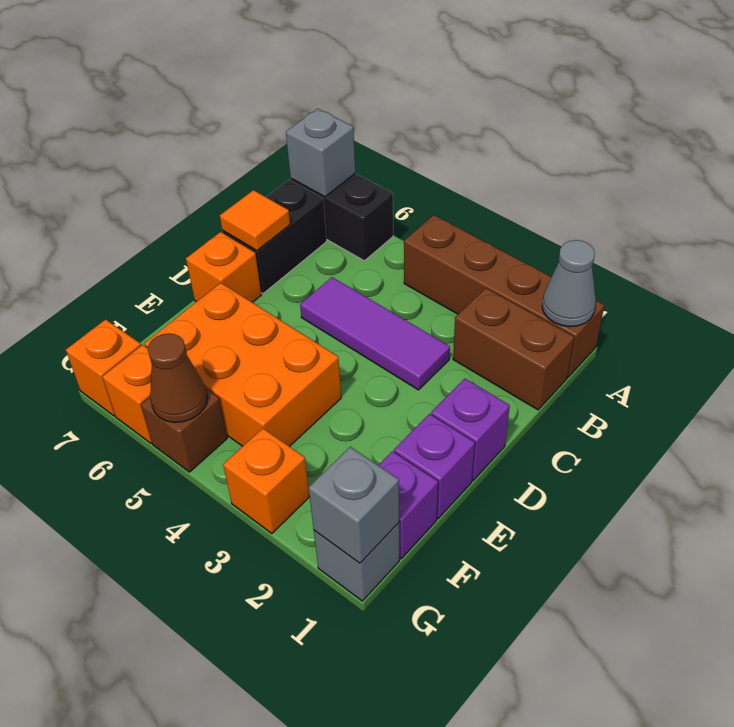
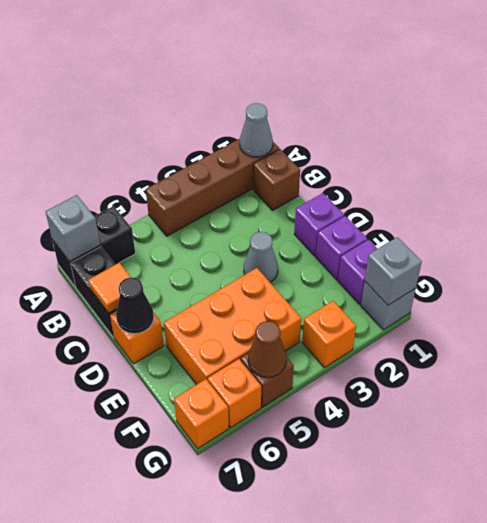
brown 1x2 brick [453,288,574,410] -> brown 1x1 brick [253,149,300,211]
purple 1x3 tile [300,277,450,390] -> none
none -> grey 1x1 cone [244,232,278,283]
none -> black 1x1 cone [116,277,154,334]

